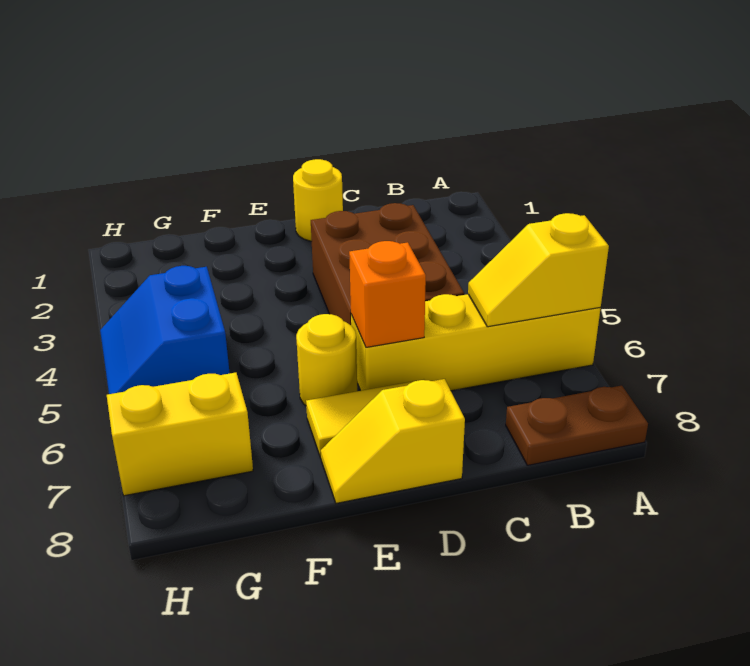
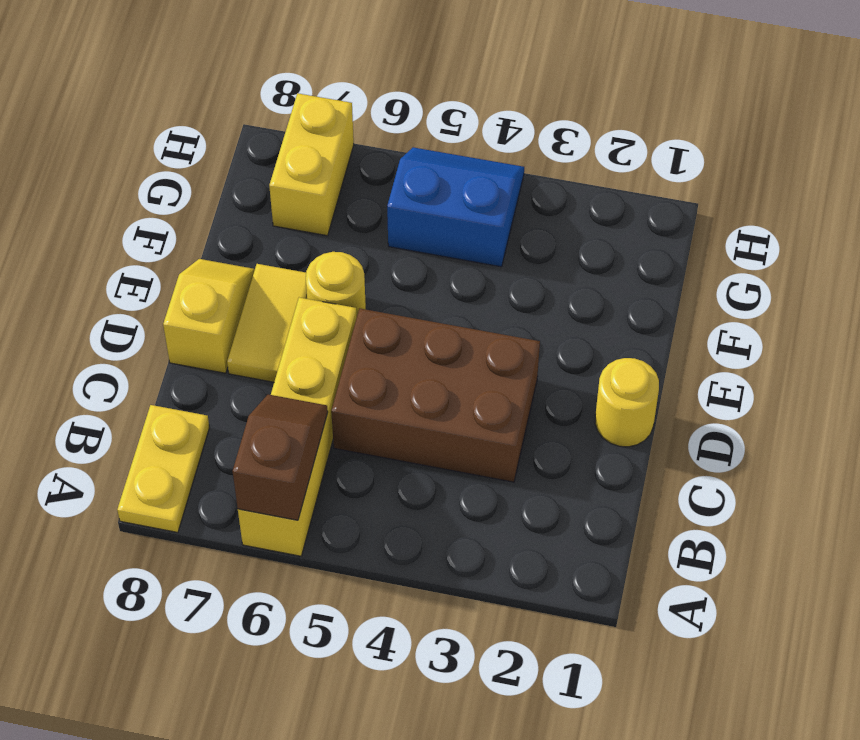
yellow 1x2 slope [468,213,609,327] -> brown 1x2 slope [232,394,328,520]
brown 1x2 plate [506,386,648,465] -> yellow 1x2 plate [117,405,210,532]
orange 1x1 brick [349,241,426,347] -> none

